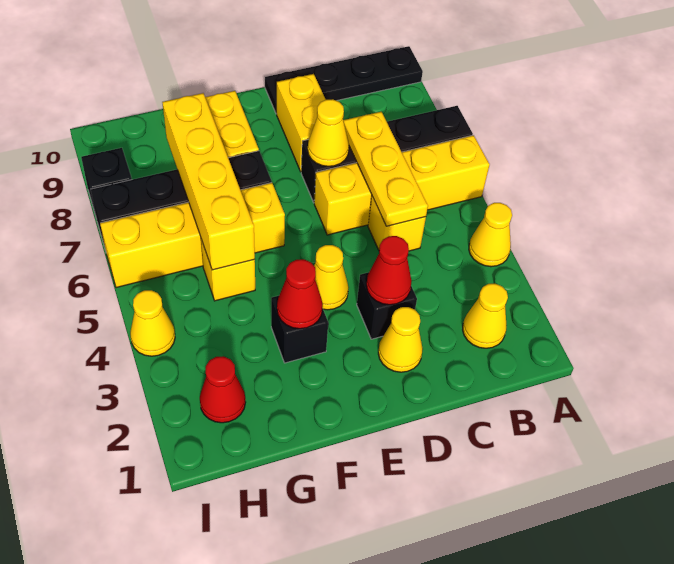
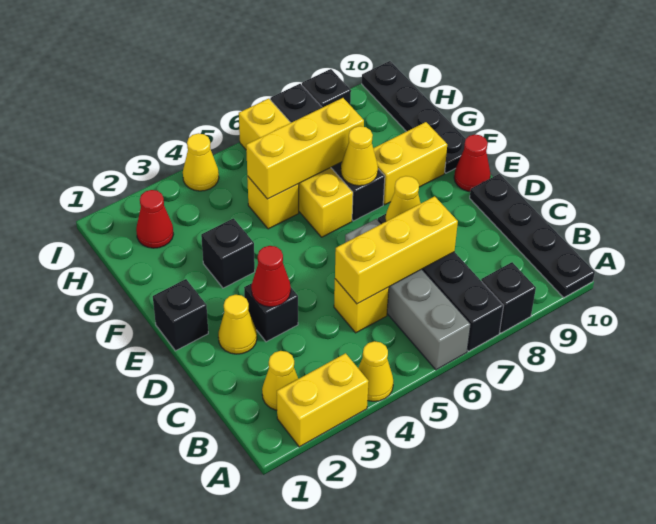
yellow 1x4 brick [314,135,490,235] -> grey 1x4 brick [345,219,471,370]
none -> black 1x1 brick [481,262,536,333]
yellow 1x3 plate [343,112,428,226] -> yellow 1x3 brick [335,196,458,304]
yellow 1x2 brick [277,74,326,172] -> yellow 1x2 brick moved to [277,353,369,447]
none -> black 1x1 brick [153,279,208,351]
yellow 1x1 cone [314,245,349,310] -> yellow 1x1 cone moved to [341,126,378,186]
red 1x1 cone [277,259,323,329] -> red 1x1 cone moved to [454,135,491,191]
none -> black 1x4 plate [362,61,465,173]
yellow 1x4 brick [162,93,255,270] -> yellow 1x3 brick [246,98,364,199]

